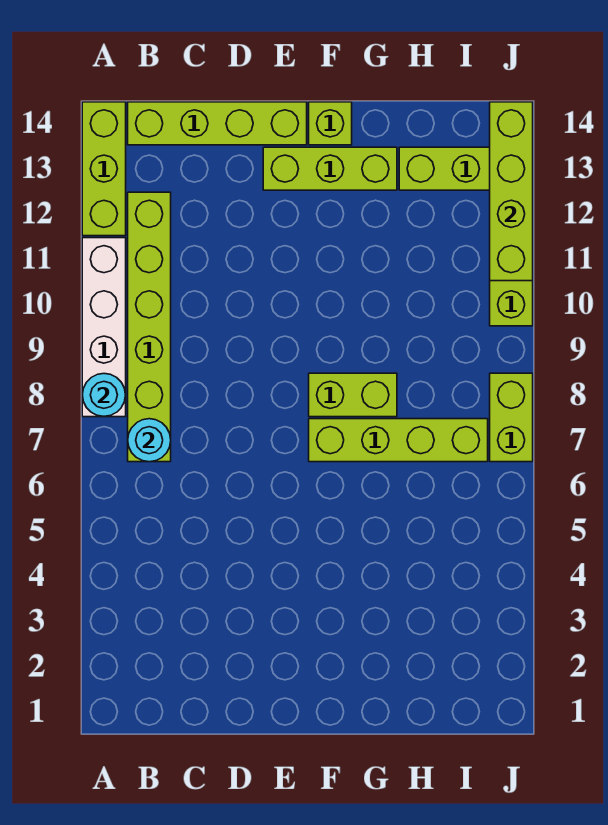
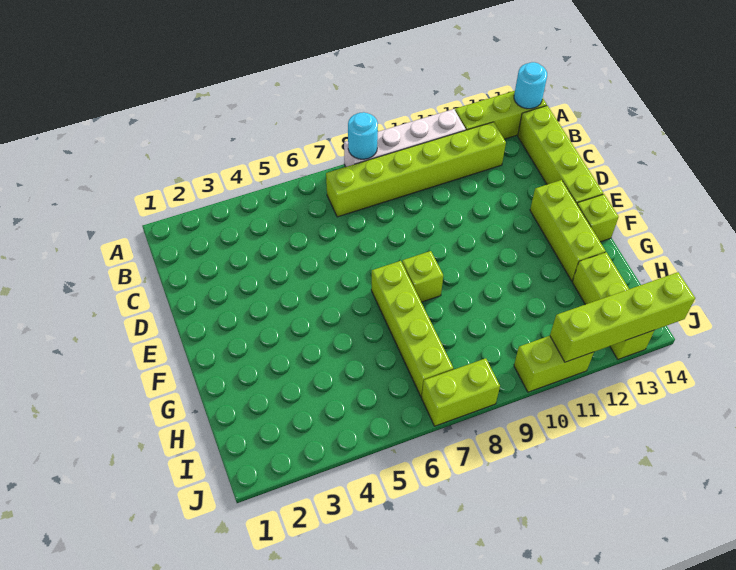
cyan 1x1 round brick [128,419,171,462] -> cyan 1x1 round brick moved to [514,62,547,109]
lime 1x2 brick [309,373,397,417] -> lime 1x1 brick [402,251,443,302]

